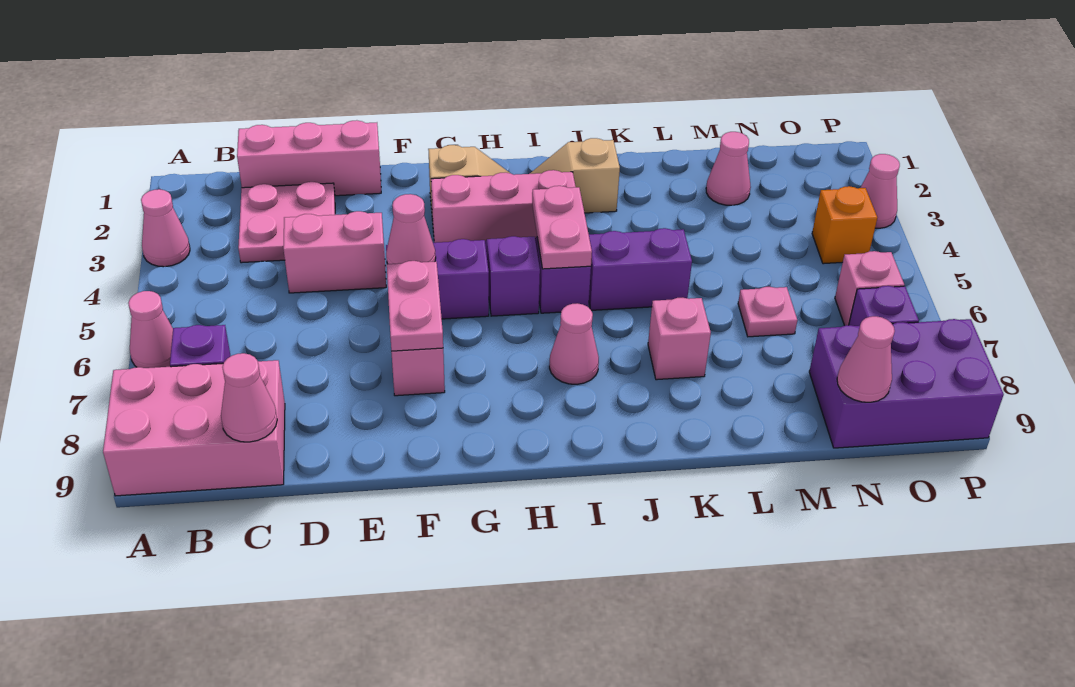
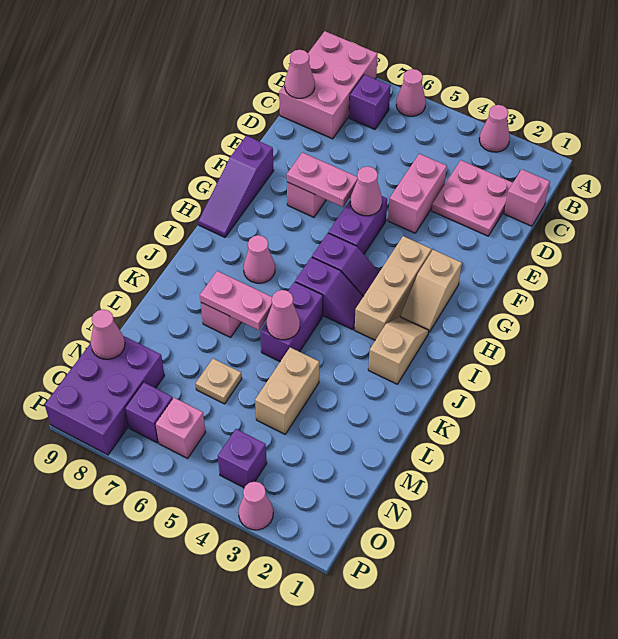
pink 1x3 brick [237,120,381,196] -> pink 1x1 brick [504,169,550,226]
none -> purple 1x3 slope [198,136,274,237]
pink 1x3 brick [431,170,576,243] -> tan 1x3 brick [355,236,431,340]
pink 1x2 plate [532,186,592,269] -> pink 1x2 plate moved to [200,271,272,330]
none -> tan 1x2 brick [255,347,319,434]
pink 1x1 cone [706,132,751,205] -> pink 1x1 cone moved to [267,290,300,340]
pink 1x1 plate [738,287,797,337] -> tan 1x1 plate [196,359,242,404]
orange 1x1 brick [812,186,877,264] -> purple 1x1 brick [218,429,267,488]

